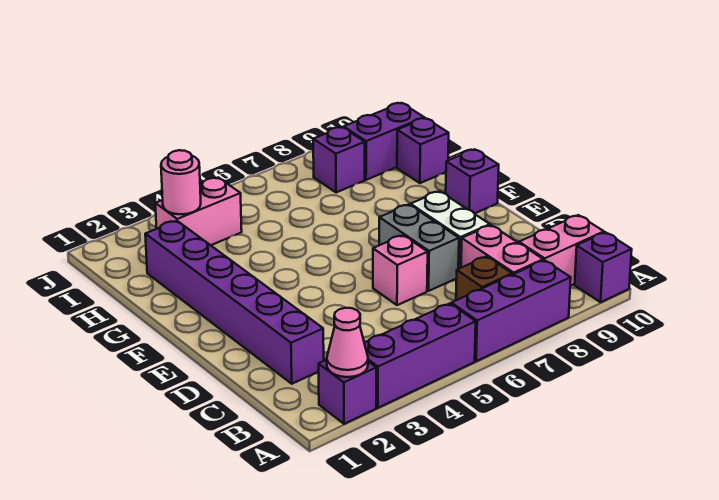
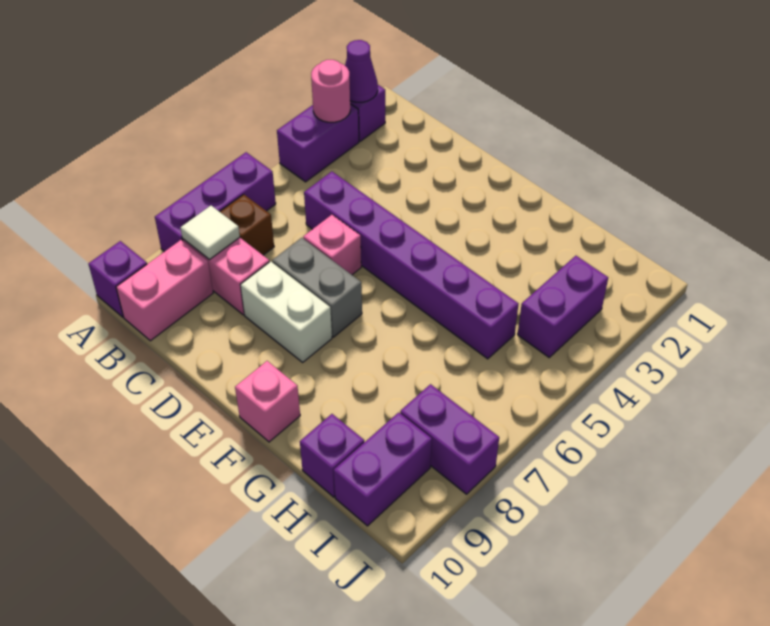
pink 1x1 cone [327,308,368,377] -> purple 1x1 cone [345,40,378,102]
purple 1x3 brick [364,304,476,408] -> purple 1x2 brick [277,104,359,182]
none -> white 1x1 tile [181,206,240,260]
purple 1x6 brick [145,221,324,384] -> purple 1x6 brick moved to [304,172,519,359]
purple 1x1 brick [446,149,499,214] -> pink 1x1 brick [235,361,300,442]
pink 1x2 brick [155,177,242,245] -> purple 1x2 brick [518,256,608,357]
pink 1x1 round brick [161,150,201,214] -> pink 1x1 round brick moved to [311,60,350,122]
purple 1x1 brick [313,127,365,193] -> purple 1x2 brick [400,384,499,494]

